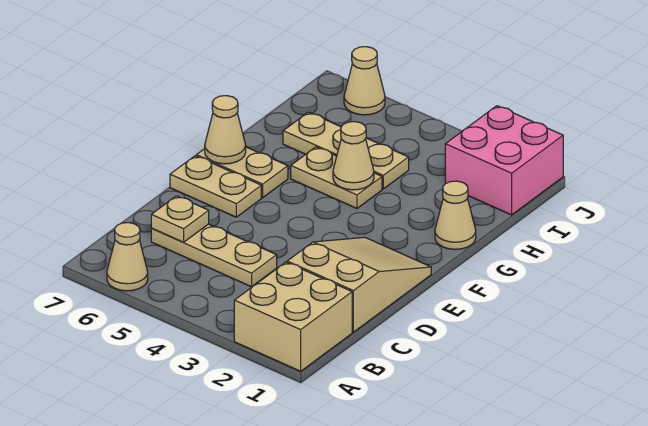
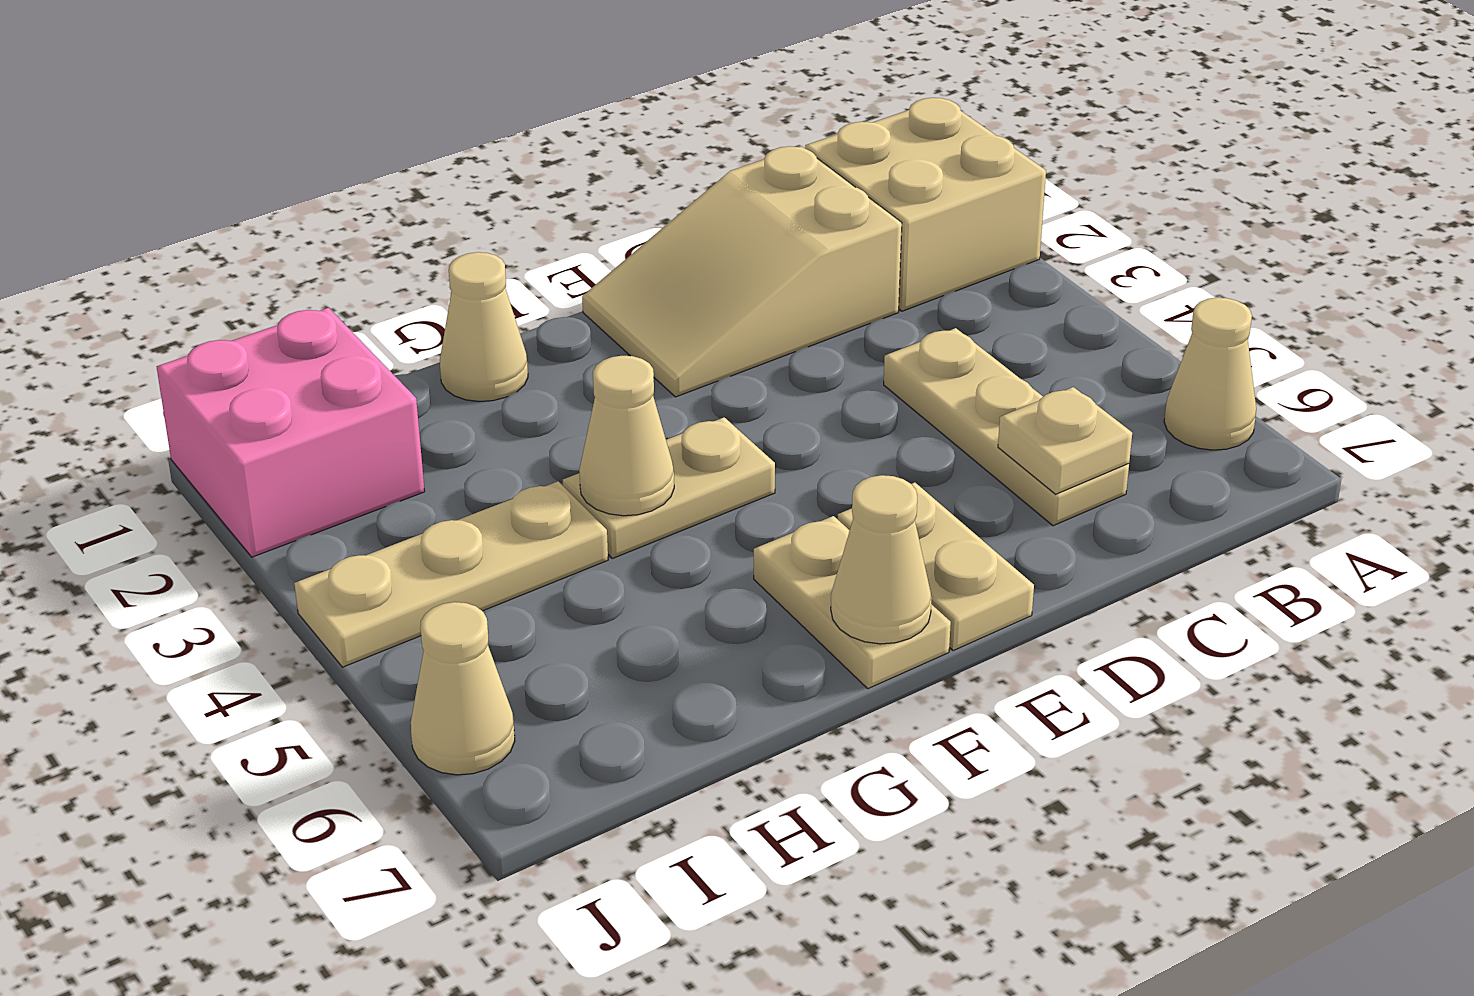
tan 1x2 plate [291,147,382,208] -> tan 1x2 plate turned to [563,417,775,558]
tan 1x3 plate [283,112,409,189] -> tan 1x3 plate turned to [294,481,608,667]

